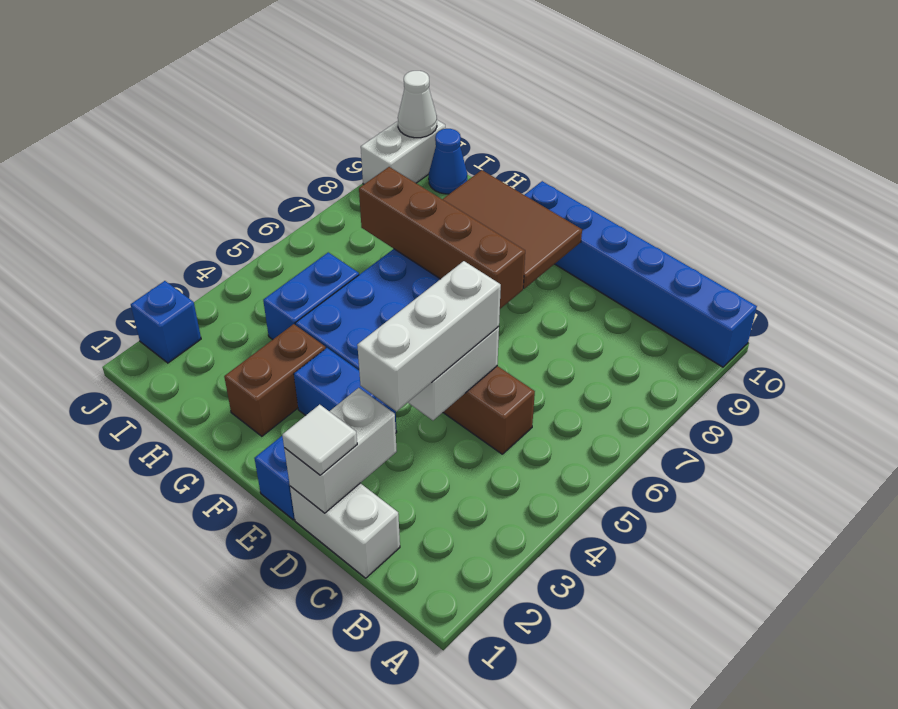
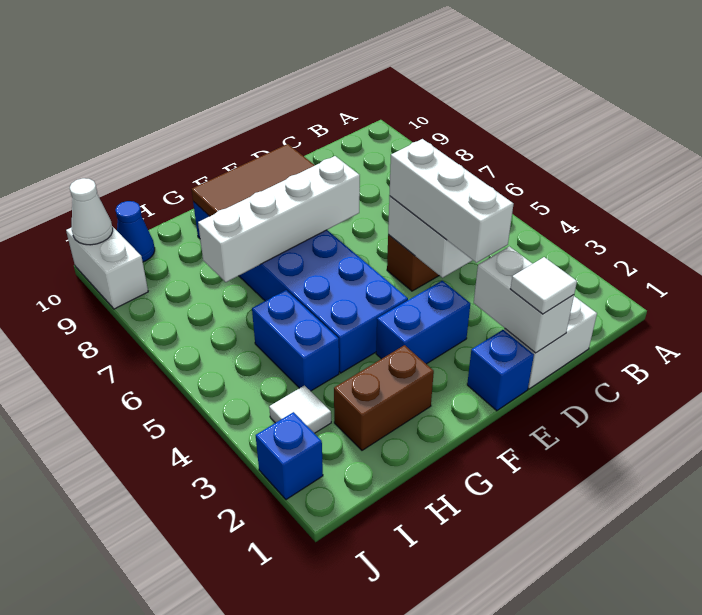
blue 1x6 brick [525,181,757,367] -> none
brown 1x4 brick [359,167,525,309] -> white 1x4 brick [198,156,360,282]
brown 1x2 brick [224,324,326,436] -> brown 1x2 brick turned to [334,345,434,450]
none -> white 1x1 tile [269,385,331,433]

